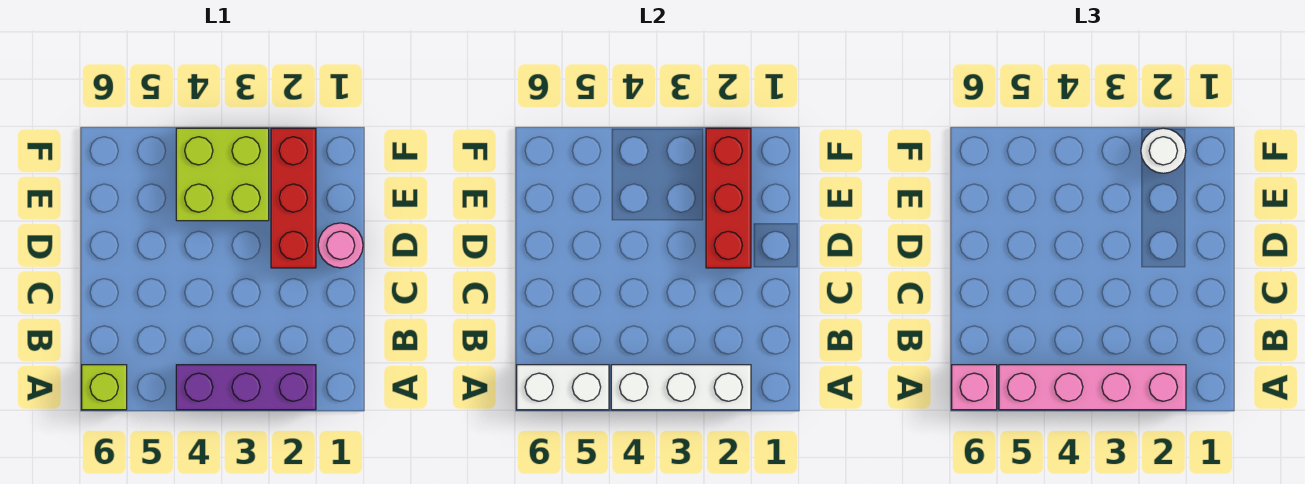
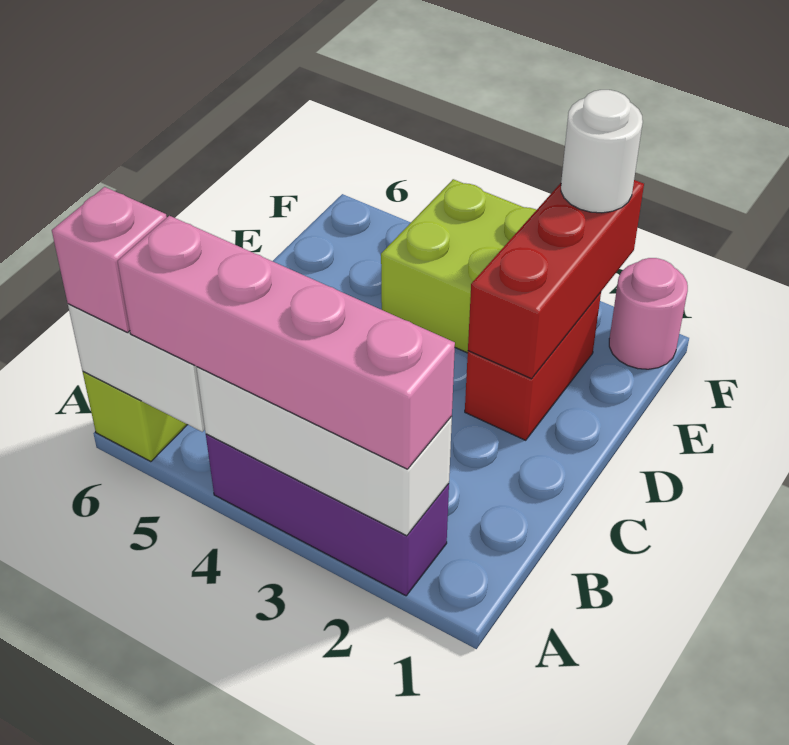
pink 1x1 round brick [318,223,363,268] -> pink 1x1 round brick moved to [609,258,688,369]
red 1x3 brick [271,128,316,268] -> red 1x2 brick [465,292,601,440]

